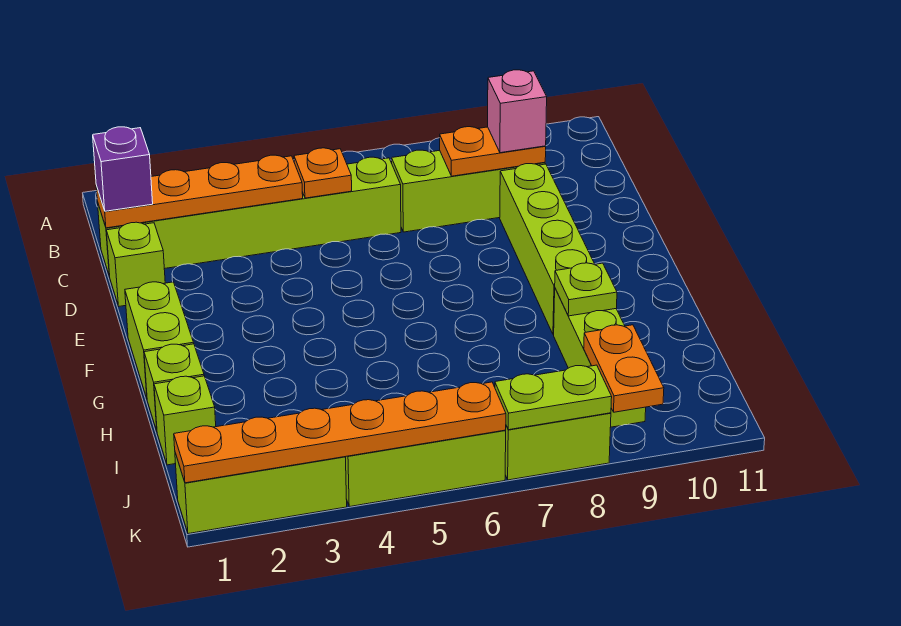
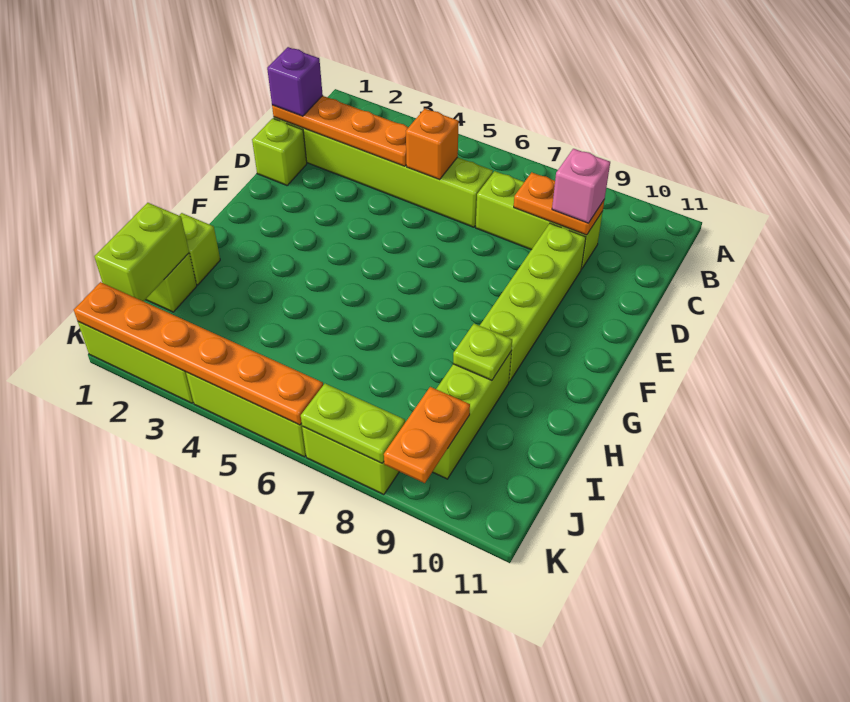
orange 1x1 plate [294,148,352,198] -> orange 1x1 brick [406,109,459,180]
lime 1x2 brick [125,282,194,398] -> lime 1x2 brick moved to [94,203,189,301]

